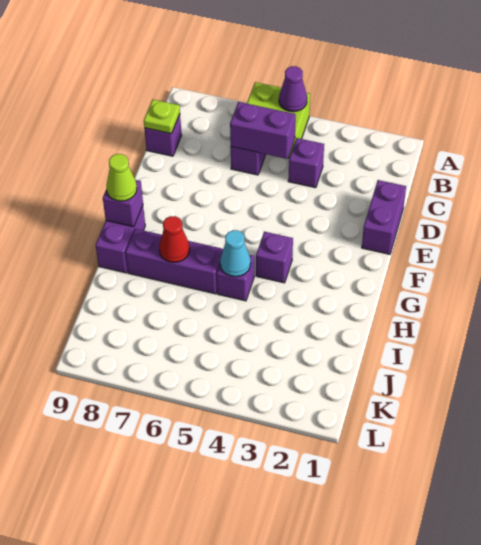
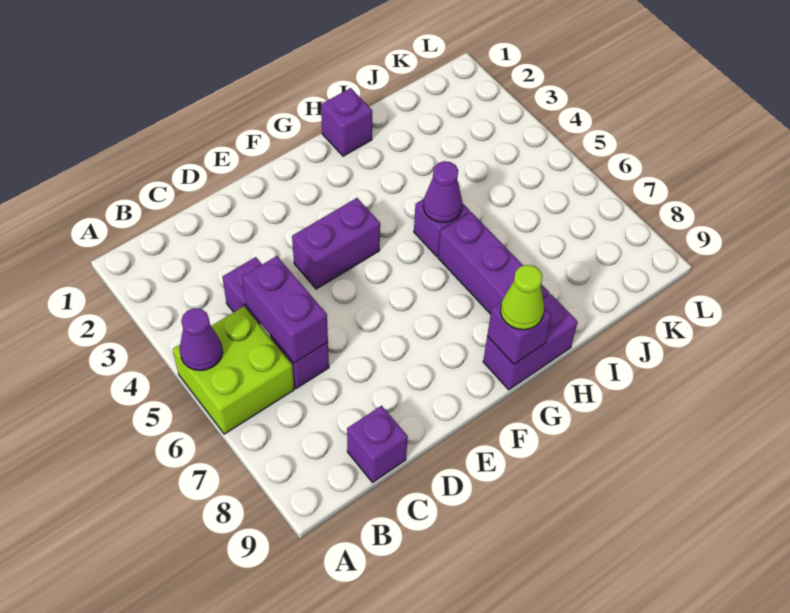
lime 1x1 plate [144,100,180,134] -> none
purple 1x2 brick [362,180,406,254] -> purple 1x2 brick moved to [292,198,380,289]
purple 1x1 brick [256,232,293,283] -> purple 1x1 brick moved to [321,88,372,156]
cyan 1x1 cone [220,230,251,277] -> purple 1x1 cone [423,161,462,222]
red 1x1 cone [159,216,190,262] -> none

